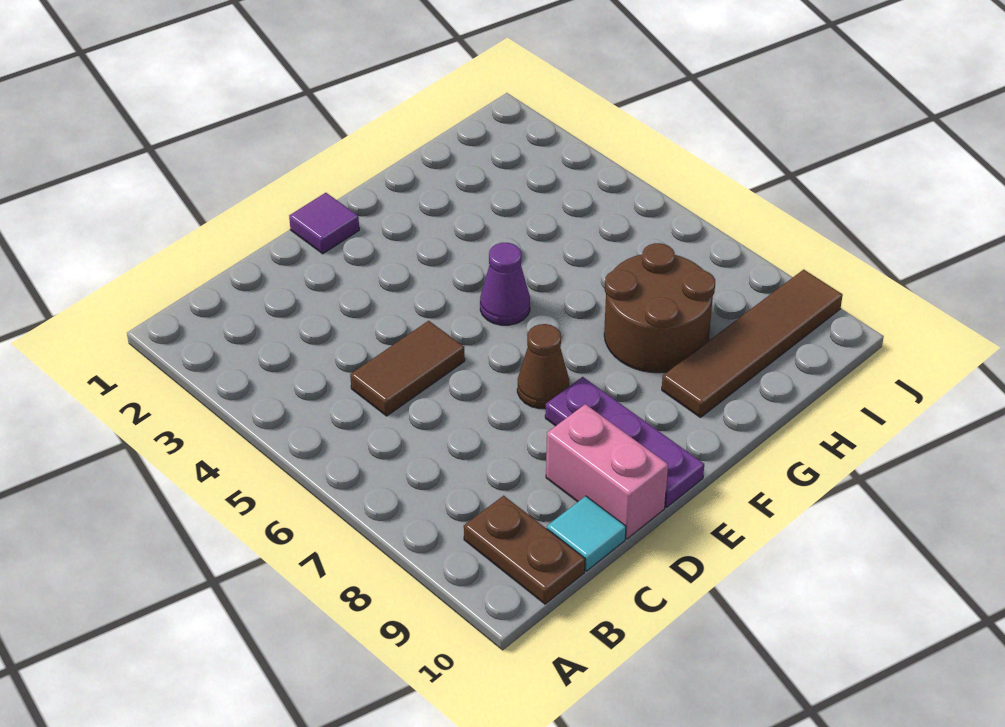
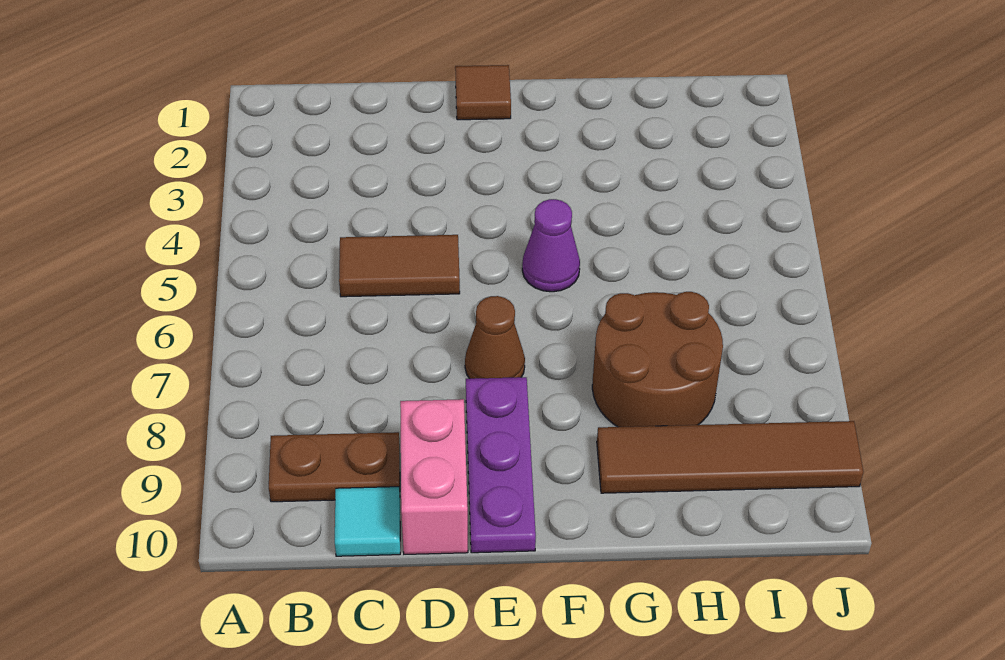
brown 1x2 plate [464,496,585,604] -> brown 1x2 plate turned to [269,432,400,502]
purple 1x1 tile [289,193,359,254] -> brown 1x1 tile [455,65,511,120]

